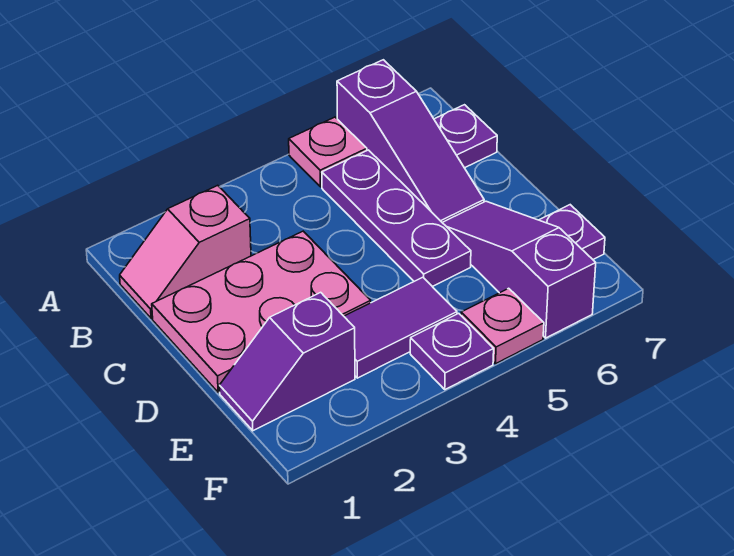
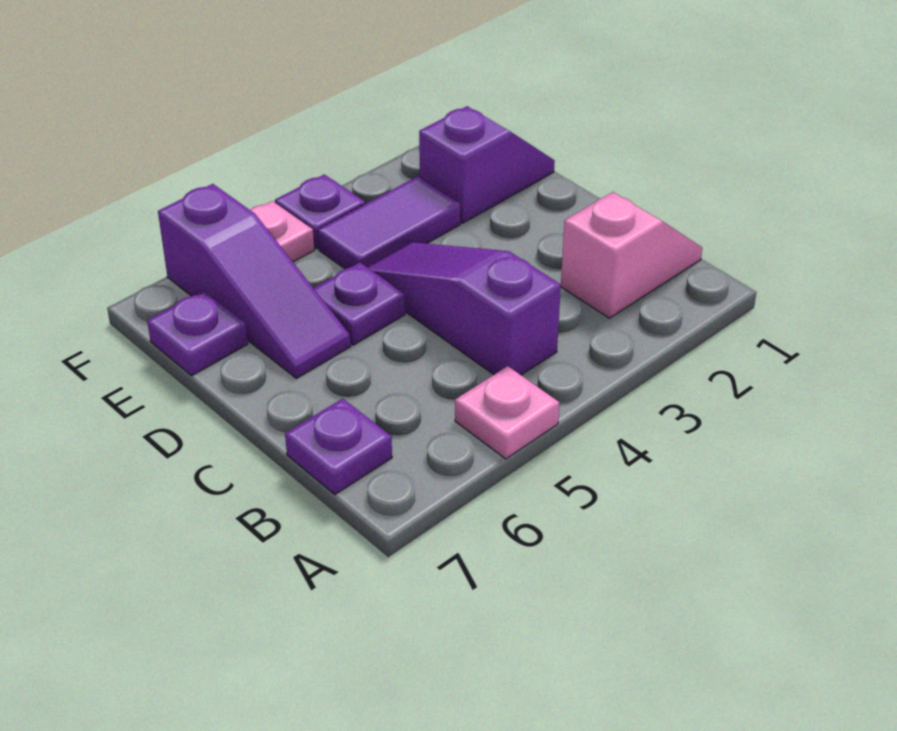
purple 1x3 slope [337,60,484,222] -> purple 1x3 slope moved to [368,242,561,375]
purple 1x3 plate [322,150,471,287] -> purple 1x1 plate [314,262,405,345]
pink 2x3 plate [152,231,371,392] -> none

